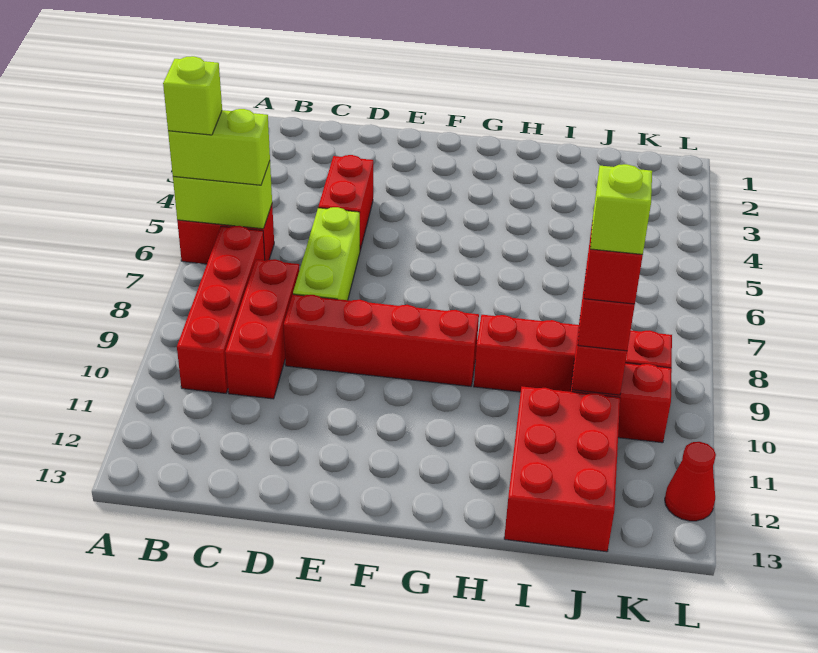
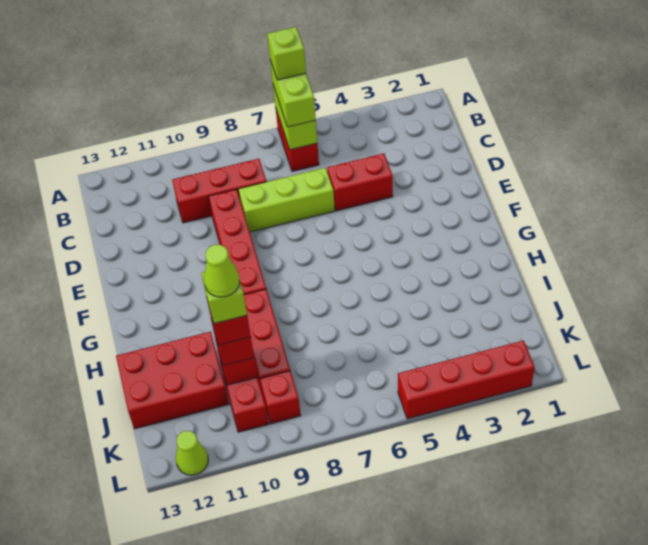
red 1x4 brick [177,226,265,393] -> red 1x4 brick moved to [398,341,535,419]
none -> lime 1x1 cone [204,245,240,297]
red 1x1 cone [665,442,716,521] -> lime 1x1 cone [176,431,208,475]

